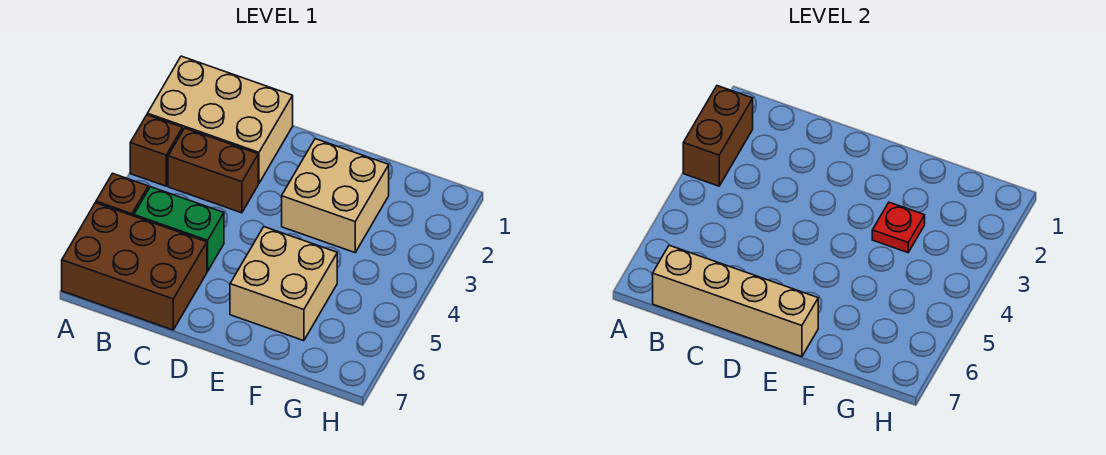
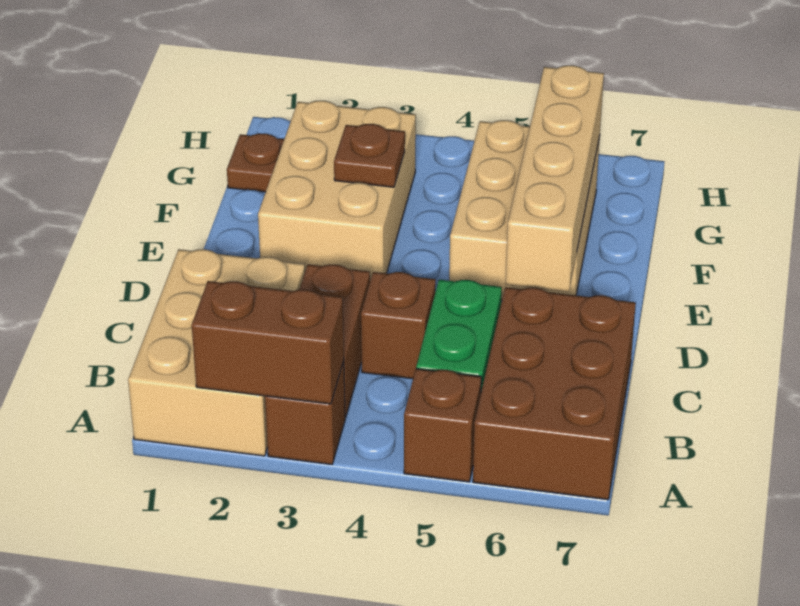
tan 1x4 brick [653,245,818,357] -> tan 1x4 brick moved to [506,65,604,292]
none -> brown 1x1 brick [361,272,436,379]
tan 2x2 brick [282,139,389,253] -> tan 2x3 brick [258,101,416,280]
tan 2x2 brick [230,227,337,341] -> tan 2x3 brick [449,120,600,301]
red 1x1 plate [872,202,925,253] -> brown 1x1 plate [334,124,405,187]
none -> brown 1x1 plate [227,133,284,192]

